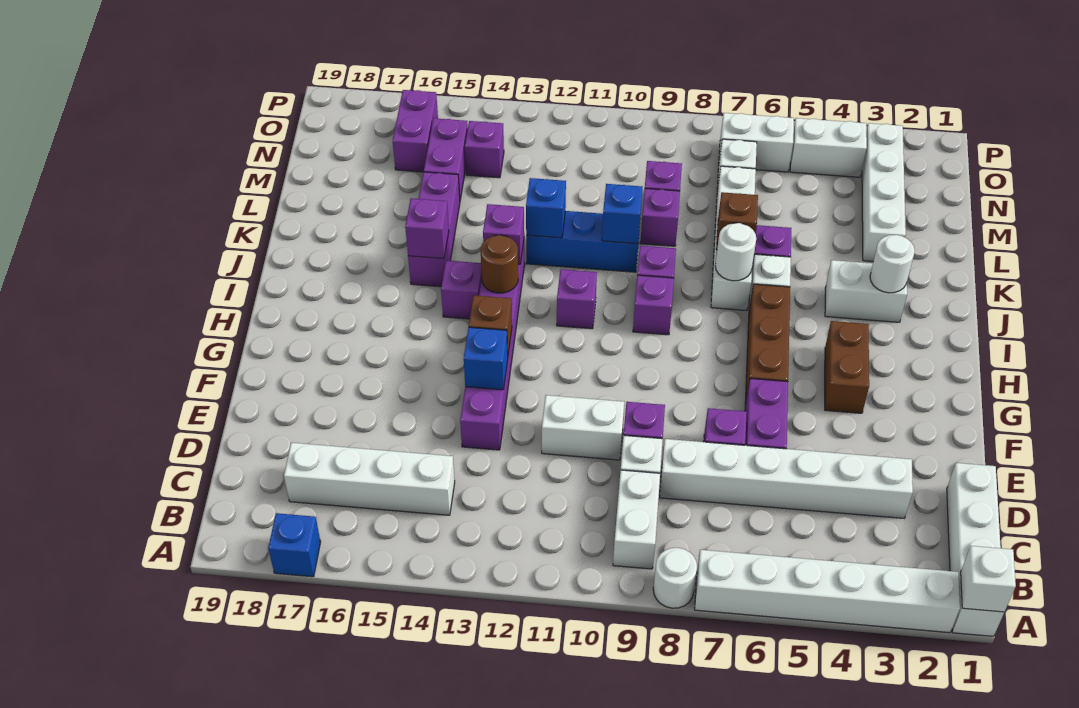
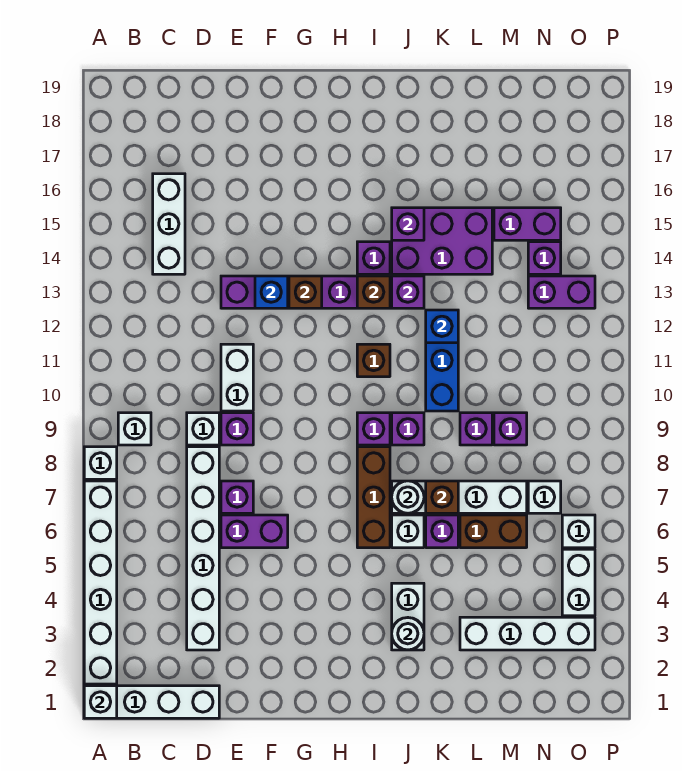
white 1x1 round brick [653,548,697,608] -> white 1x1 brick [84,447,117,479]
blue 1x1 brick [268,513,321,577] -> none
white 1x2 brick [613,470,660,569] -> white 1x1 brick [118,413,151,445]
white 1x4 brick [284,443,455,515] -> white 1x3 brick [153,174,185,274]
brown 1x2 brick [825,321,869,413] -> brown 1x2 brick moved to [460,515,527,548]
brown 1x3 brick [745,284,790,403] -> brown 1x3 brick turned to [357,447,390,548]
purple 1x1 brick [557,269,597,329] -> brown 1x1 brick [357,344,390,377]
brown 1x1 round brick [481,235,518,293] -> brown 1x1 brick [357,276,390,308]
purple 1x3 brick [408,172,460,287] -> purple 2x3 brick [392,208,492,274]
blue 1x1 brick [602,184,642,244] -> none
purple 1x2 brick [393,90,438,172] -> purple 1x2 brick moved to [528,276,595,308]
white 1x2 brick [719,113,794,172] -> white 1x1 brick [562,515,595,548]

